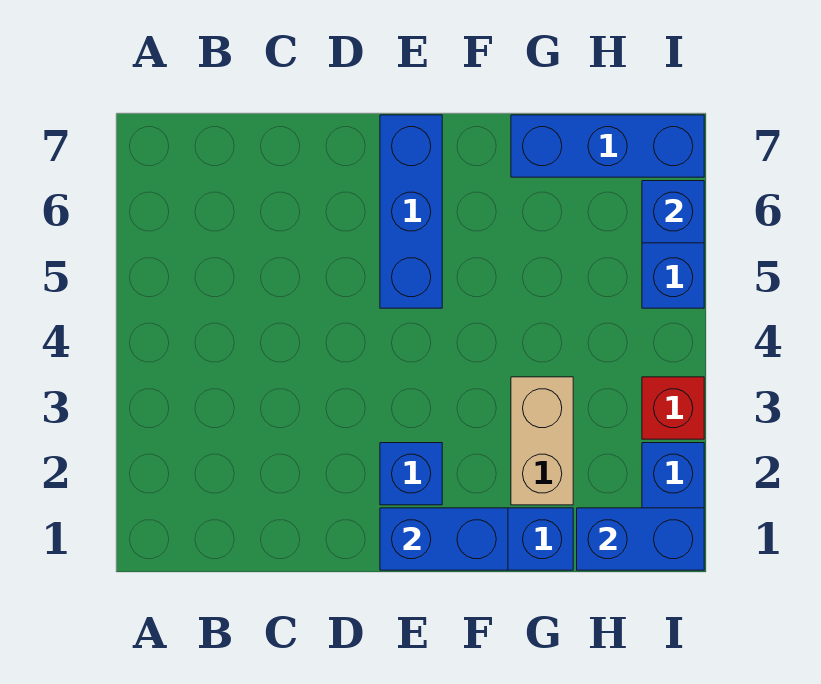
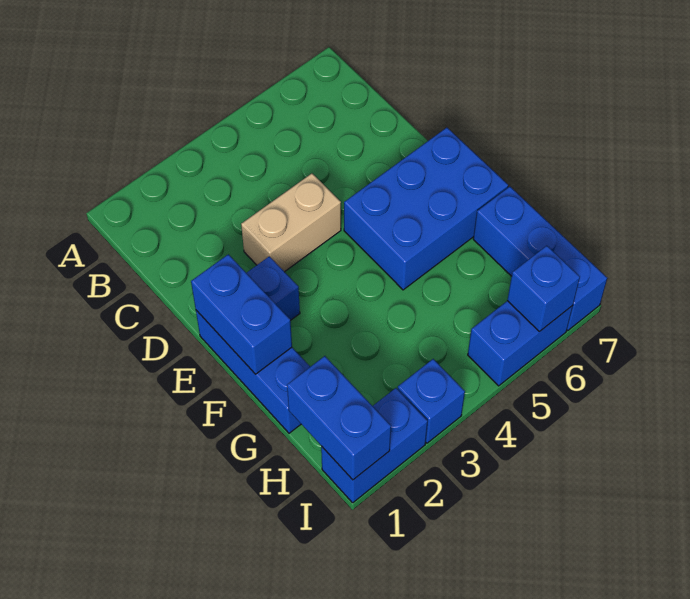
blue 1x3 brick [380,115,442,308] -> blue 2x3 brick [344,128,508,290]
tan 1x2 brick [511,377,573,505] -> tan 1x2 brick moved to [241,173,341,272]
red 1x1 brick [642,377,704,439] -> blue 1x1 brick [398,359,465,443]

